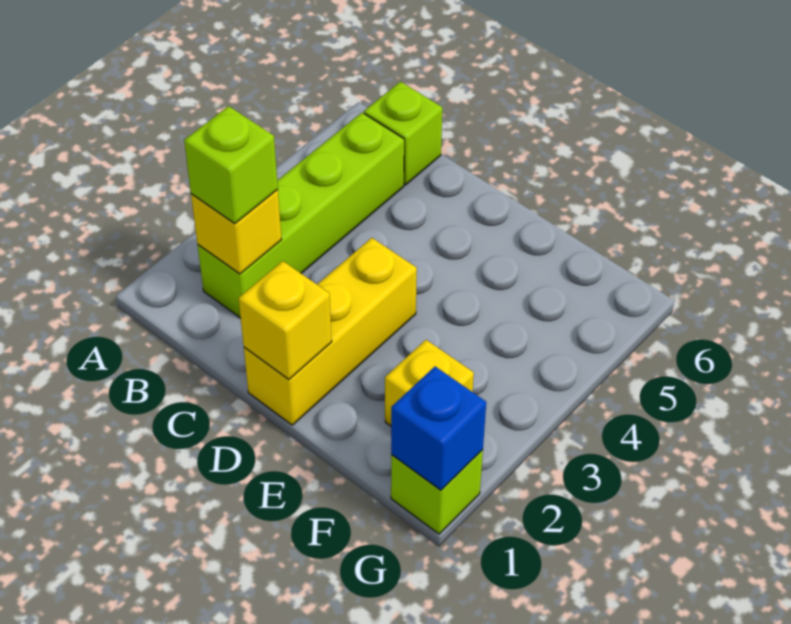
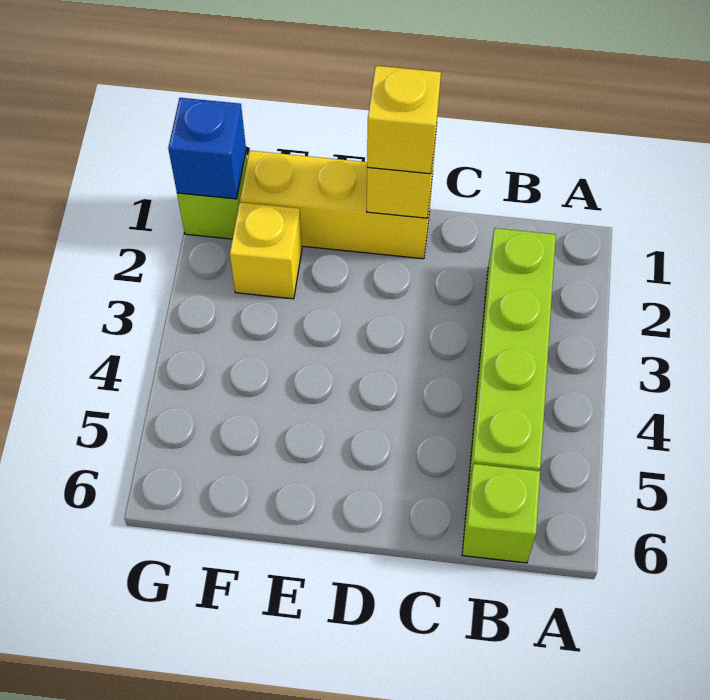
yellow 1x1 brick [191,190,282,274] -> yellow 1x1 brick moved to [367,66,441,174]
lime 1x1 brick [184,106,278,224] -> none
yellow 1x3 brick [244,238,417,425] -> yellow 1x3 brick turned to [240,151,433,259]

